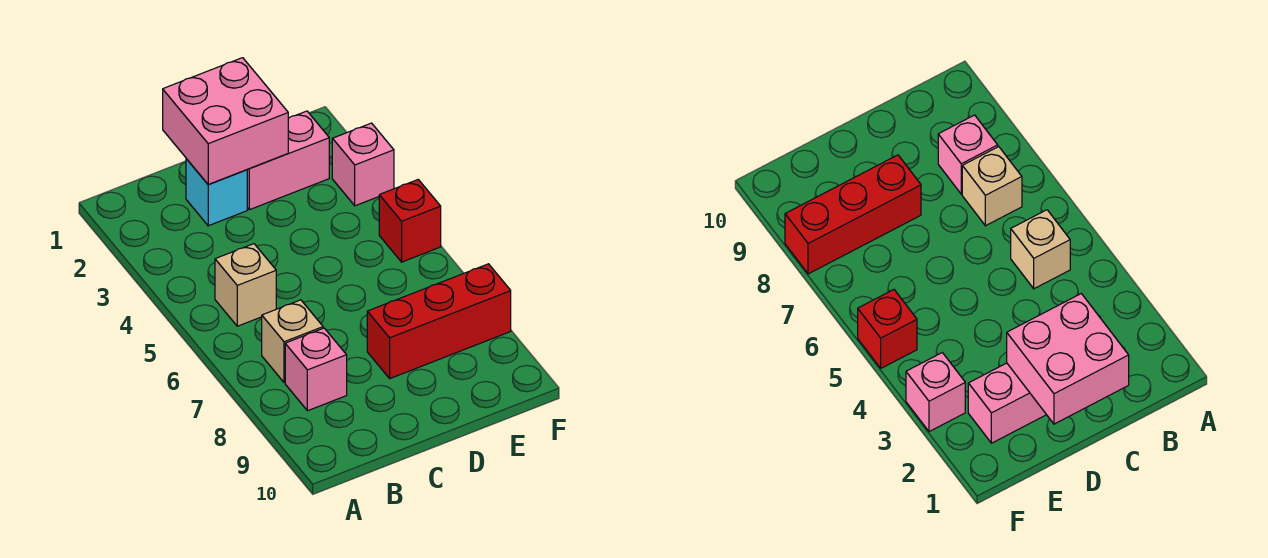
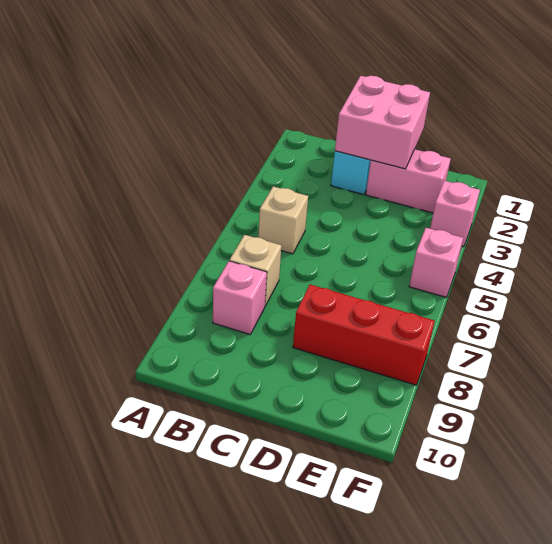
red 1x1 brick [379,180,441,262] -> pink 1x1 brick [409,228,463,297]

